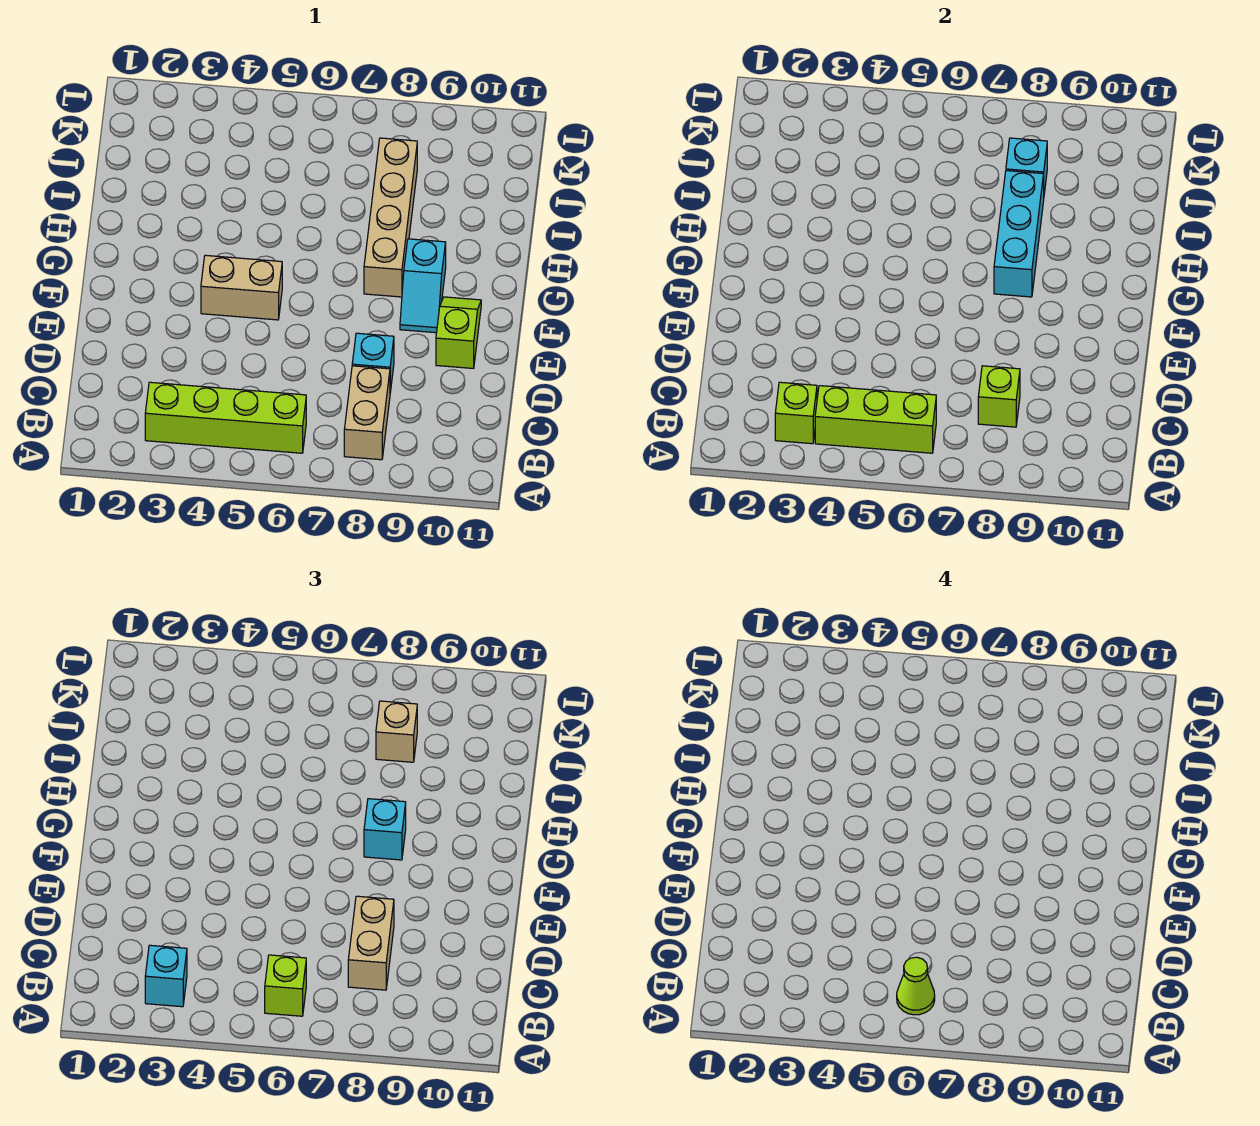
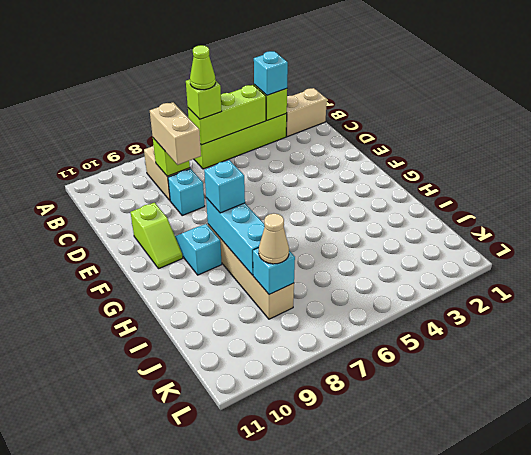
tan 1x2 brick [201,255,282,320] -> tan 1x2 brick moved to [286,88,327,137]
tan 1x1 brick [376,701,417,762] -> tan 1x1 cone [259,213,289,264]

